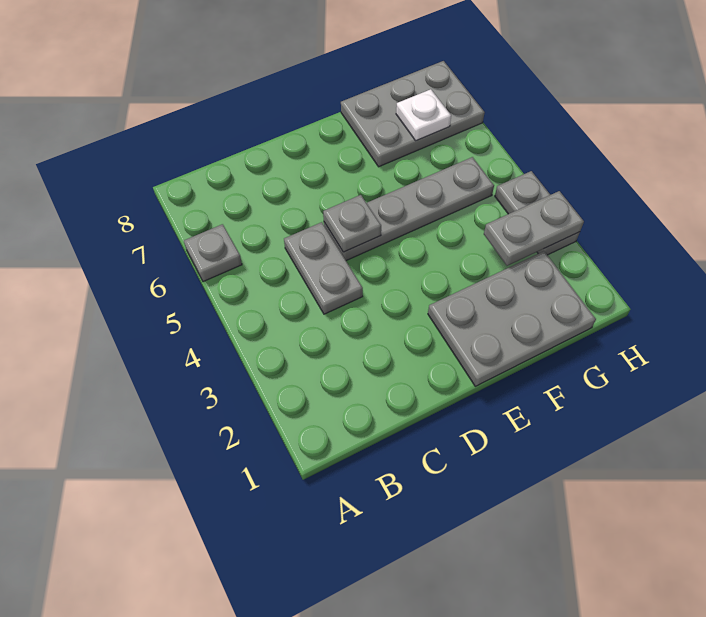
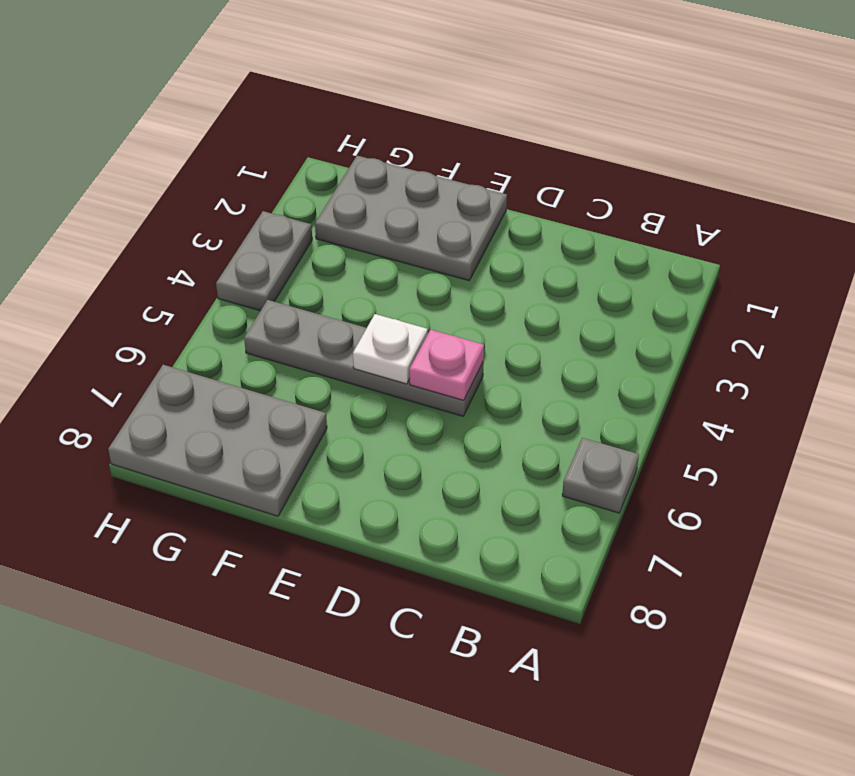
grey 1x2 plate [284,222,363,314] -> none
grey 1x1 plate [323,195,381,252] -> pink 1x1 plate [409,330,484,400]
grey 1x2 plate [484,191,584,266] -> none
white 1x1 plate [396,89,451,141] -> white 1x1 plate moved to [353,314,428,384]

